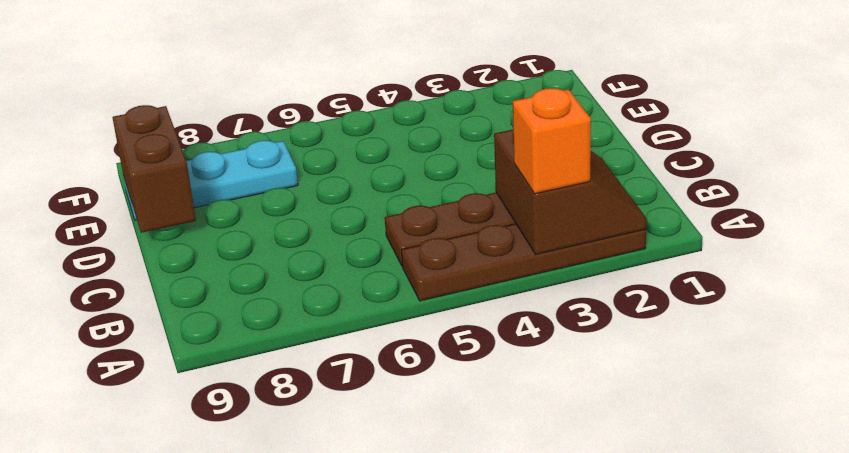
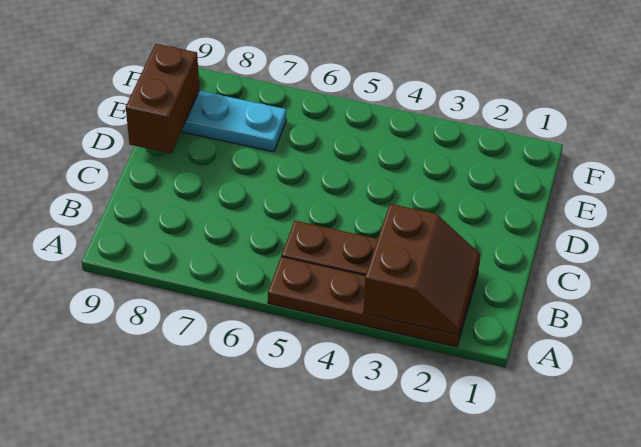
orange 1x1 brick [513,88,591,194] -> none

